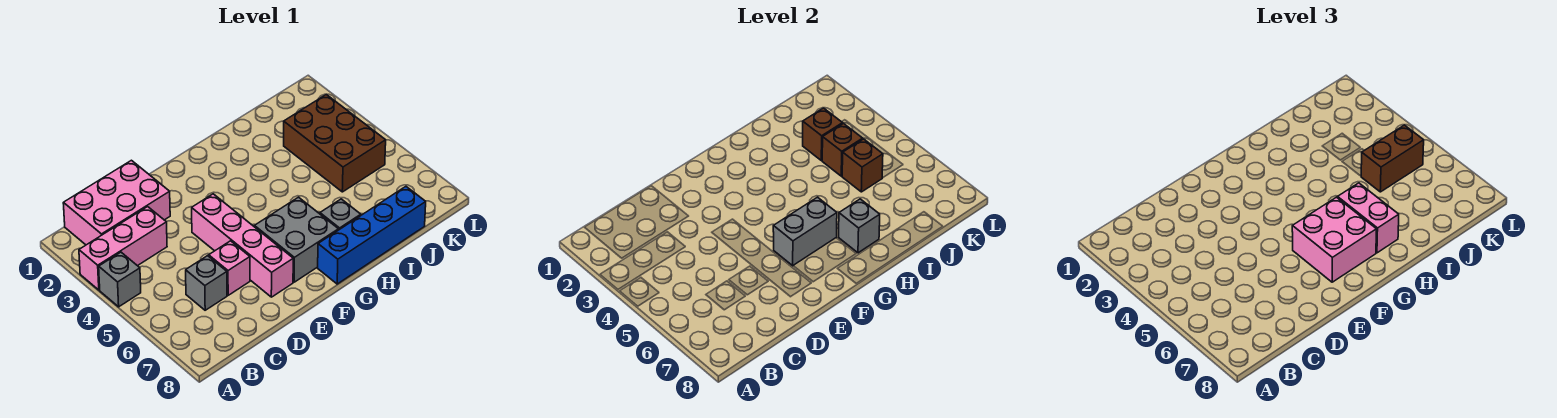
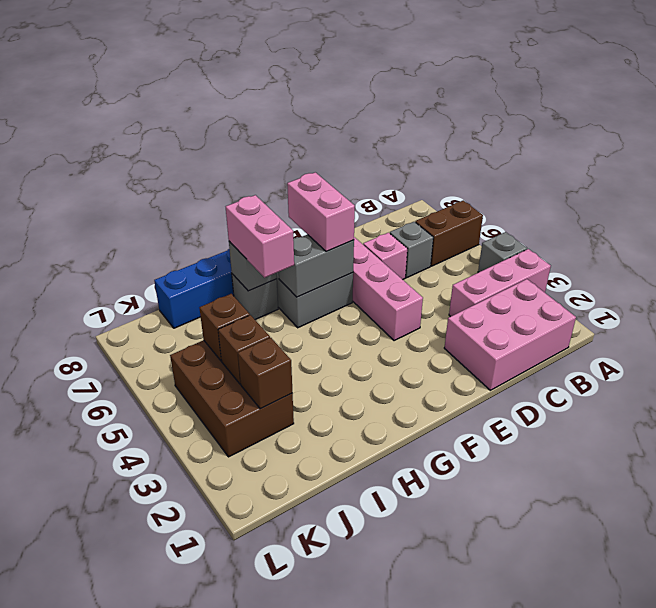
pink 2x2 brick [1292,197,1376,282] -> pink 1x2 brick [287,172,355,252]
brown 1x2 brick [1361,125,1424,192] -> brown 1x2 brick moved to [415,200,483,266]

